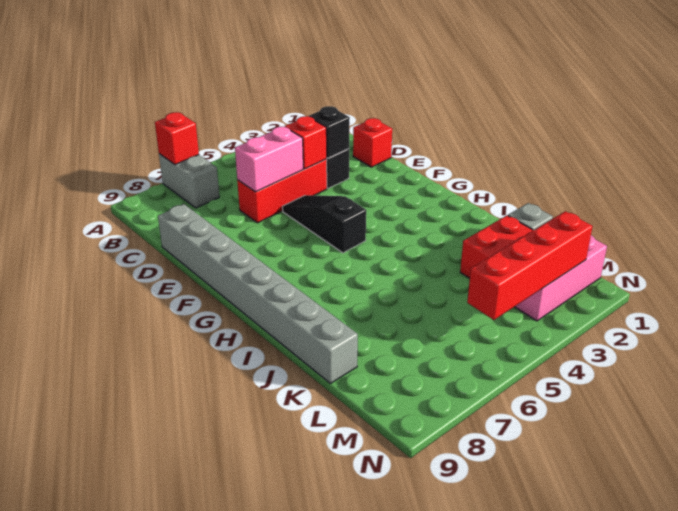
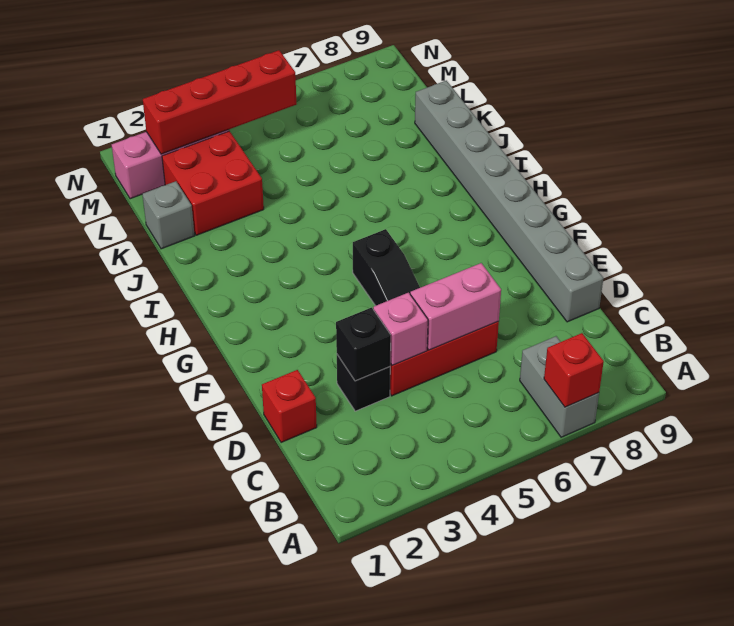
red 1x1 brick [285,116,327,169] -> pink 1x1 brick [373,293,428,366]

